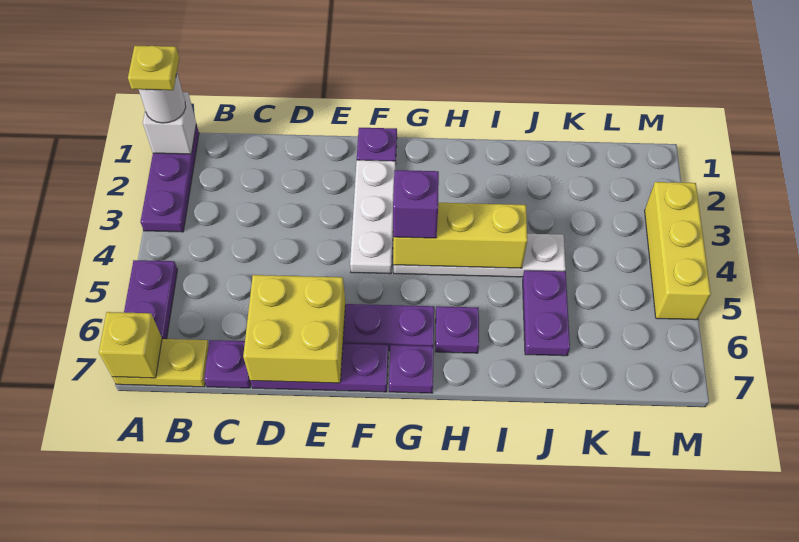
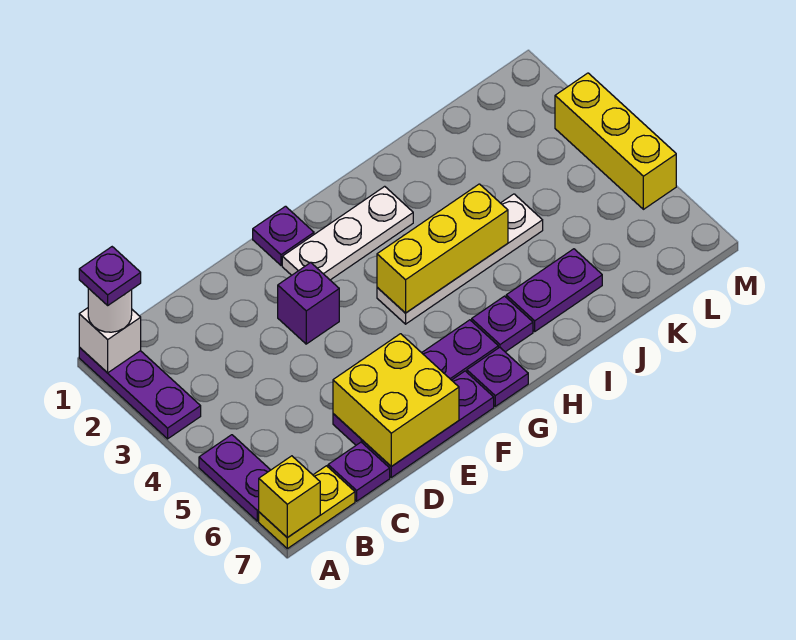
yellow 1x1 plate [128,46,179,90] -> purple 1x1 plate [79,247,141,305]
white 1x3 plate [350,160,396,274] -> white 1x3 plate turned to [282,186,413,280]
purple 1x1 brick [393,170,439,238] -> purple 1x1 brick moved to [278,262,339,344]
purple 1x2 plate [523,270,570,356] -> purple 1x2 plate turned to [506,249,602,331]

